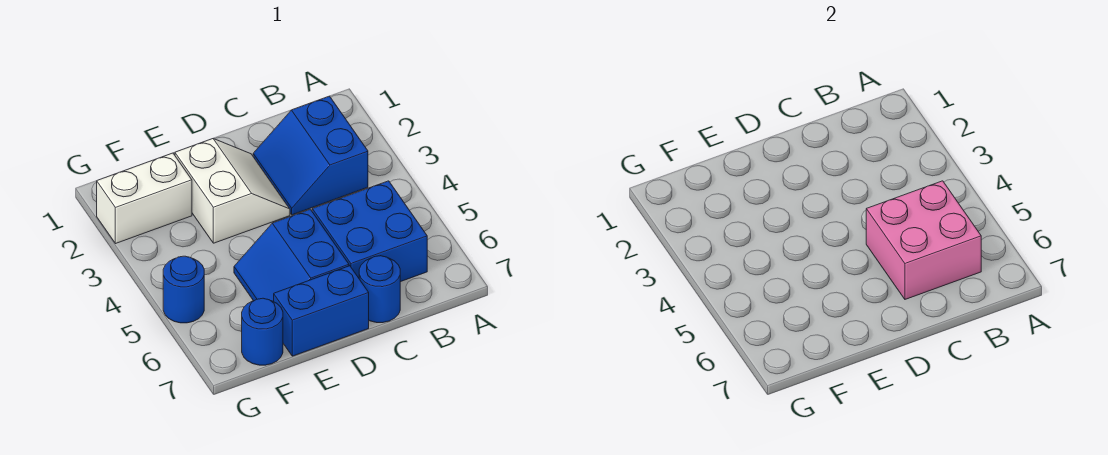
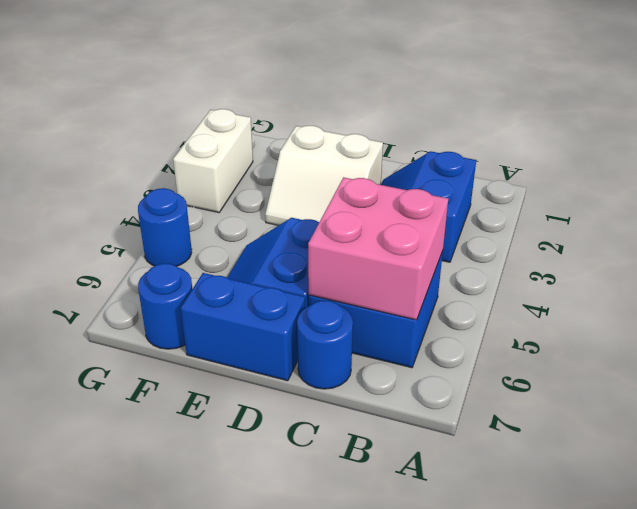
white 2x2 slope [175,139,290,243] -> white 2x2 slope turned to [265,126,383,225]
white 1x2 brick [97,153,192,244] -> white 1x2 brick turned to [173,109,253,213]

